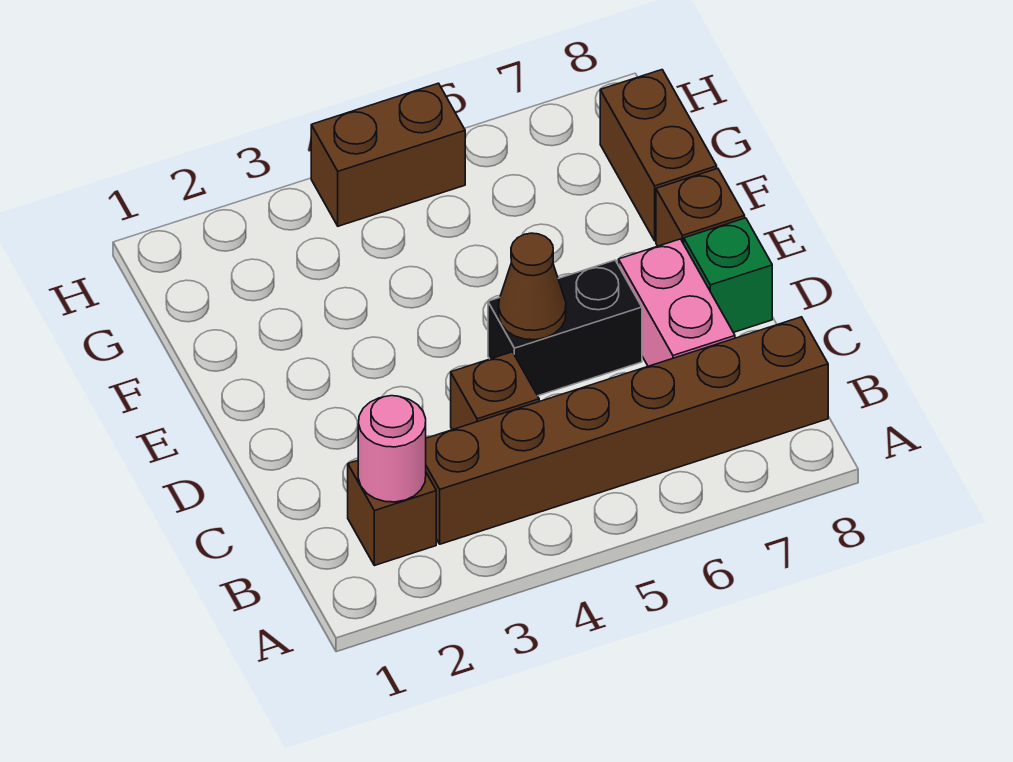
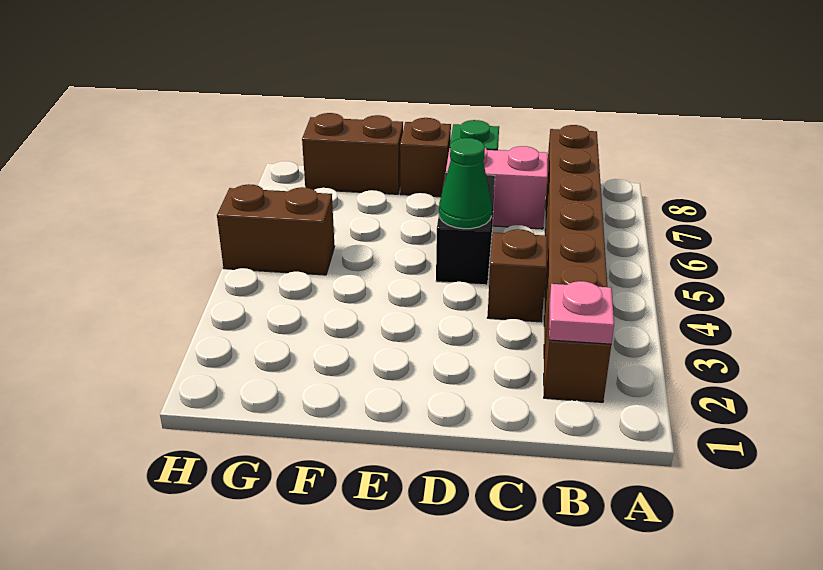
pink 1x1 round brick [358,396,426,502] -> pink 1x1 plate [549,281,614,344]
brown 1x1 cone [499,233,566,340] -> green 1x1 cone [439,138,492,229]
brown 1x2 brick [311,83,465,226] -> brown 1x2 brick turned to [217,184,335,275]

